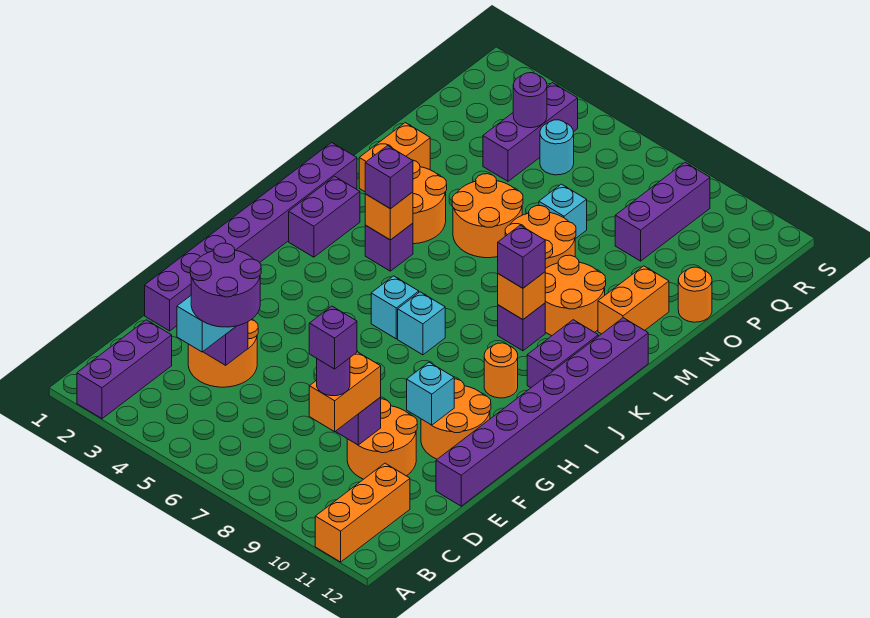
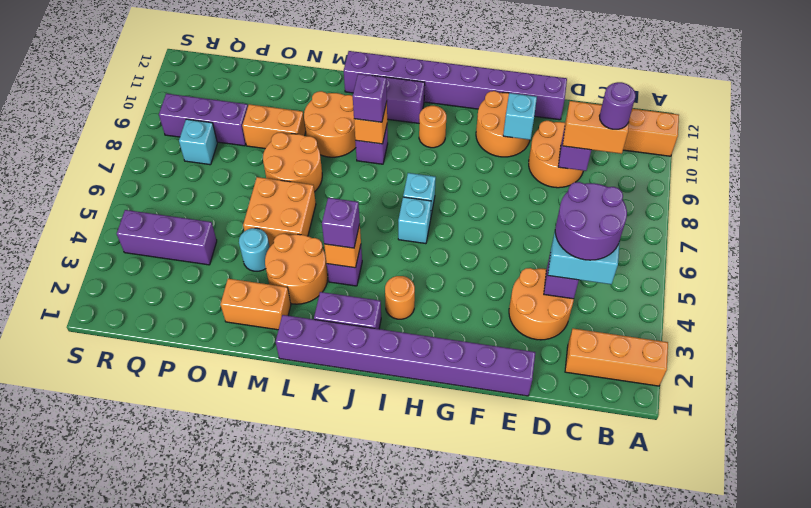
purple 1x3 brick [77,320,172,419] -> orange 1x3 brick [565,329,668,386]
purple 1x1 brick [309,306,357,369] -> none
orange 2x2 round brick [452,174,523,258] -> orange 2x2 brick [243,177,316,246]
orange 1x2 brick [598,266,669,334] -> orange 1x2 brick moved to [242,104,306,149]
cyan 1x1 brick [539,184,587,239] -> cyan 1x1 brick moved to [179,119,217,165]
orange 1x1 round brick [678,267,712,322] -> orange 1x1 round brick moved to [385,276,415,319]
purple 1x1 round brick [513,73,547,128] -> none
cyan 1x1 round brick [540,120,574,175] -> cyan 1x1 round brick moved to [239,228,270,271]

